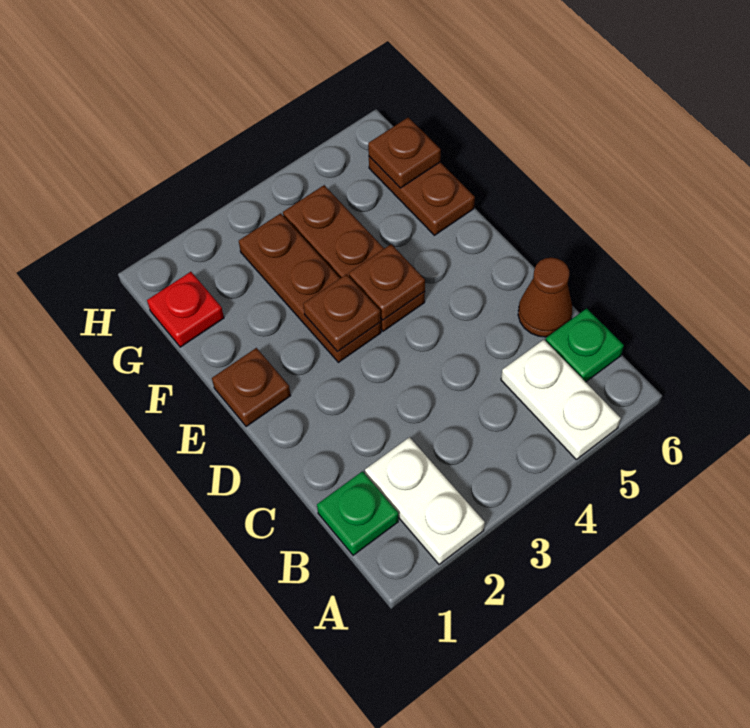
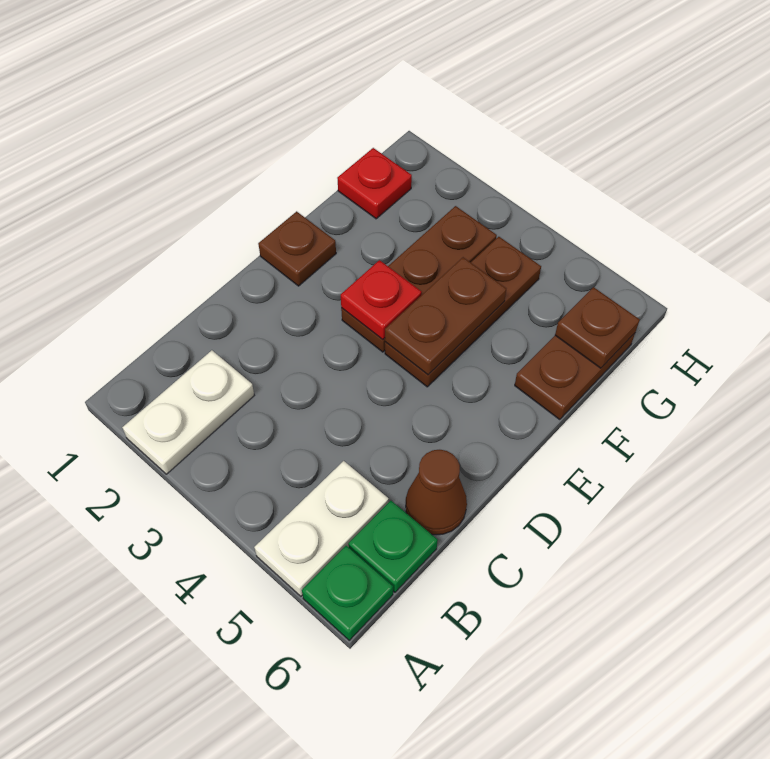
green 1x1 plate [317,471,398,555] -> green 1x1 plate moved to [302,546,393,640]
brown 1x1 plate [303,274,381,352] -> red 1x1 plate [341,260,422,340]
brown 1x1 plate [349,244,425,320] -> brown 1x2 plate [385,257,506,375]

